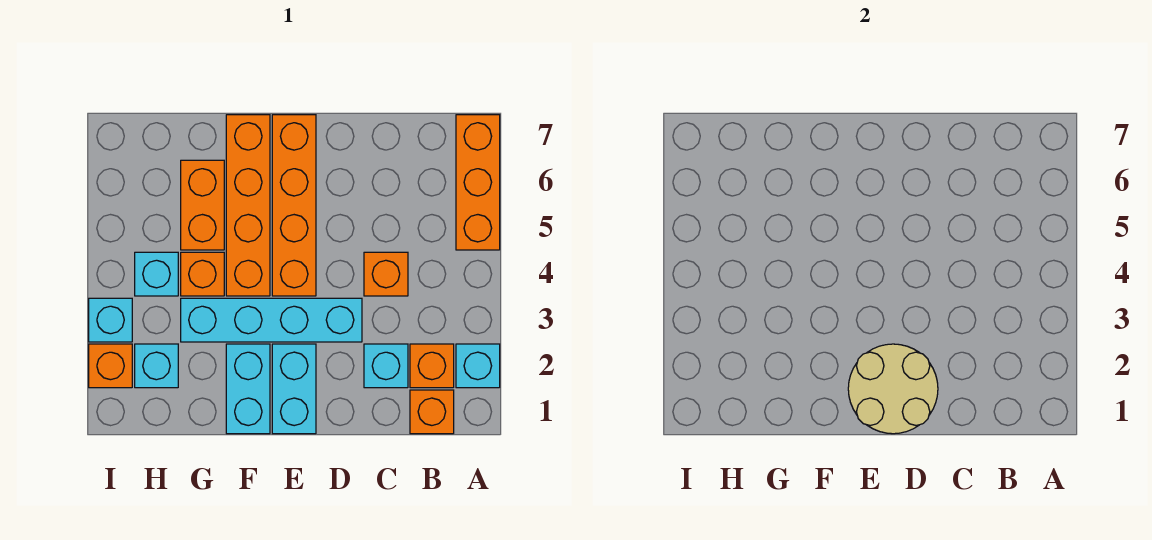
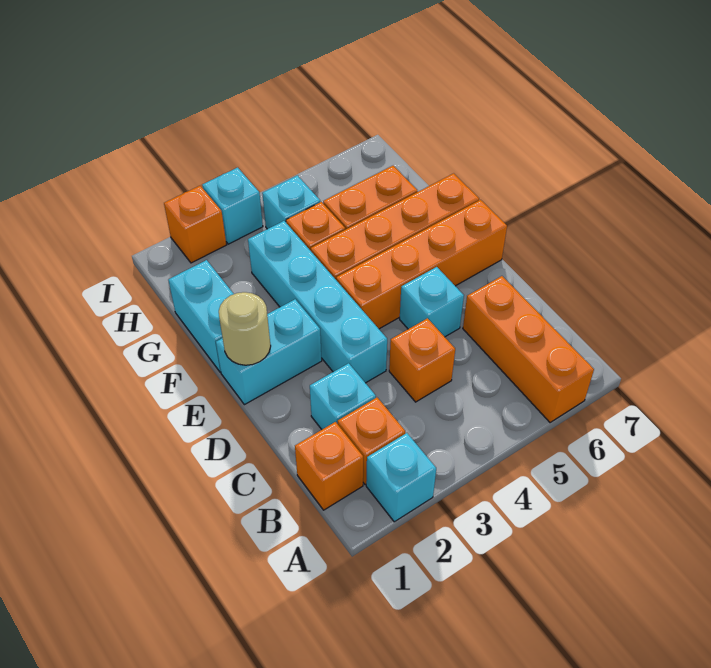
orange 1x3 brick [456,115,500,250] -> orange 1x3 brick turned to [463,276,594,423]
tan 2x2 round brick [848,344,938,434] -> tan 1x1 round brick [219,292,271,365]
cyan 1x2 brick [226,344,270,434] -> cyan 1x2 brick turned to [168,260,233,372]
cyan 1x1 brick [135,344,178,388] -> cyan 1x1 brick moved to [400,267,464,337]

